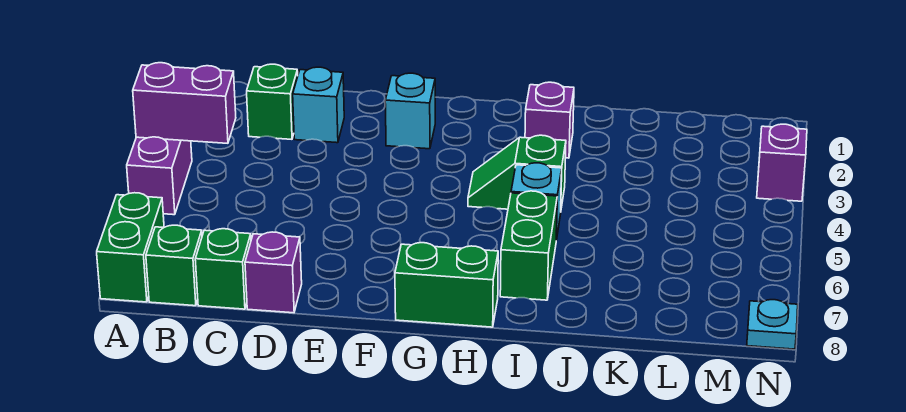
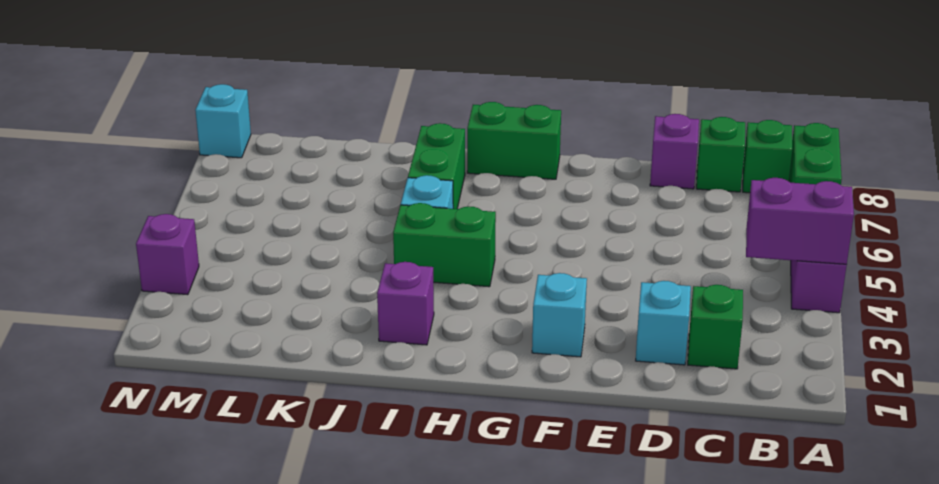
green 1x2 slope [468,135,566,209] -> green 1x2 brick [393,203,496,287]
cyan 1x1 plate [747,300,798,349] -> cyan 1x1 brick [195,84,251,158]

